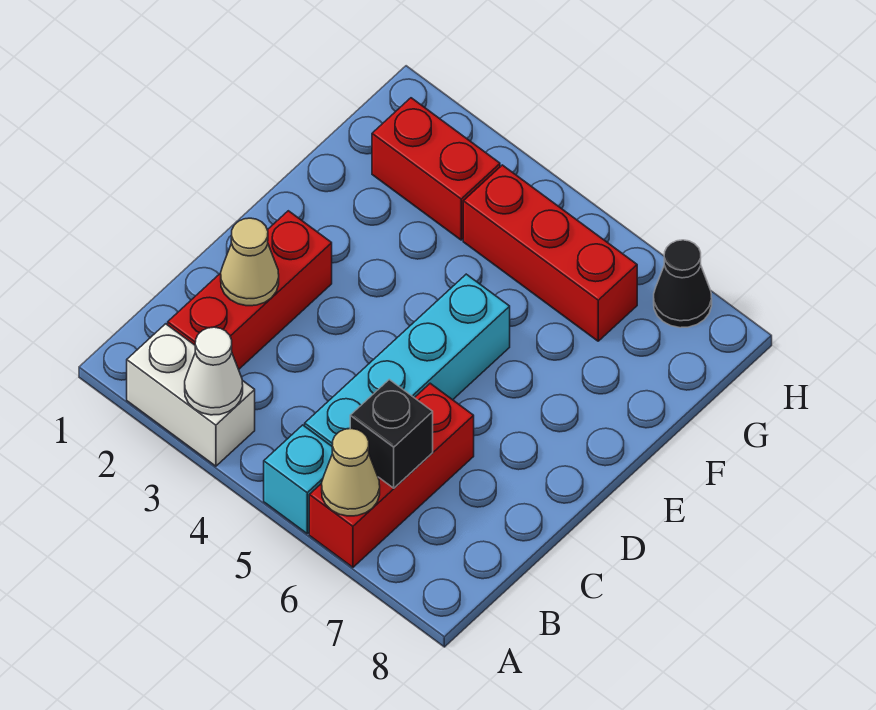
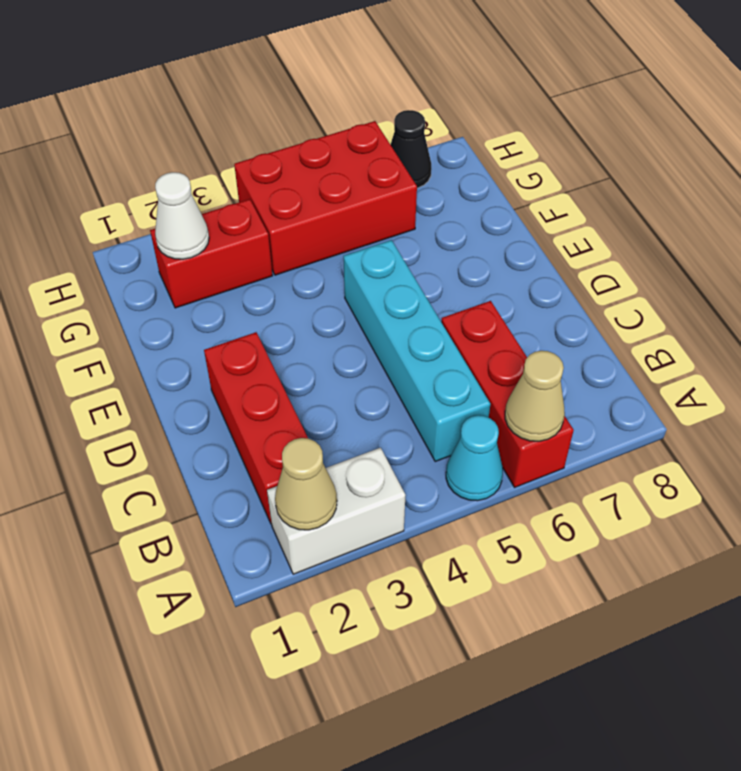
white 1x1 cone [185,327,243,415] -> white 1x1 cone moved to [155,172,209,259]
cyan 1x1 brick [264,425,332,534] -> cyan 1x1 cone [446,415,503,501]
black 1x1 brick [350,380,433,488] -> none
tan 1x1 cone [221,218,279,306] -> tan 1x1 cone moved to [275,438,337,530]
red 1x3 brick [463,165,637,341] -> red 2x3 brick [234,121,417,275]

